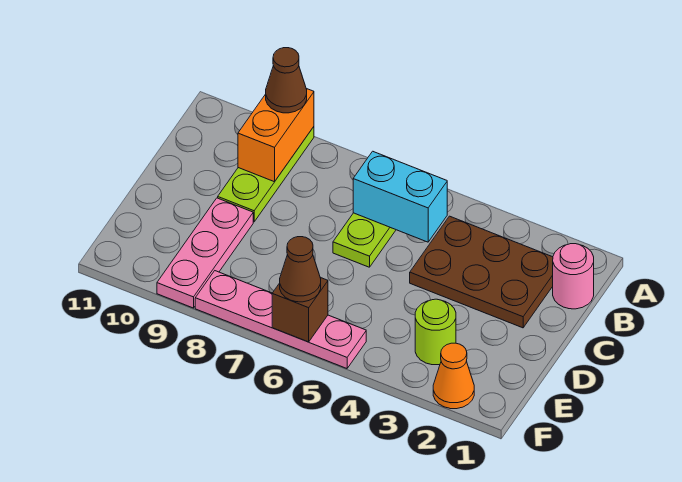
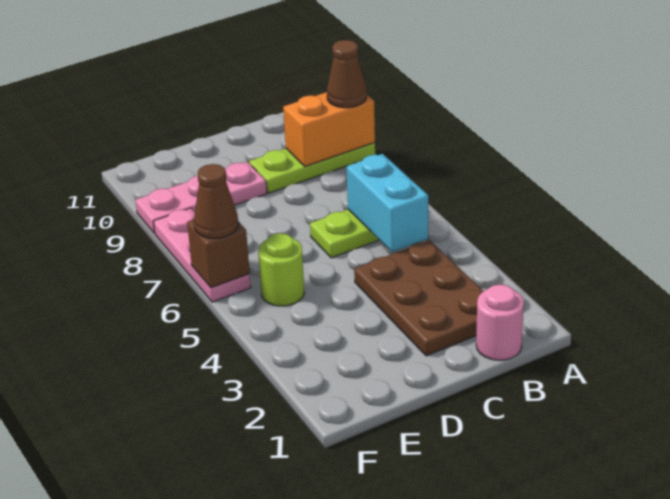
lime 1x1 round brick [415,299,456,365] -> lime 1x1 round brick moved to [258,233,304,306]
orange 1x1 cone [433,343,474,409] -> none
pink 1x4 plate [195,271,366,368] -> pink 1x3 plate [154,208,251,302]

